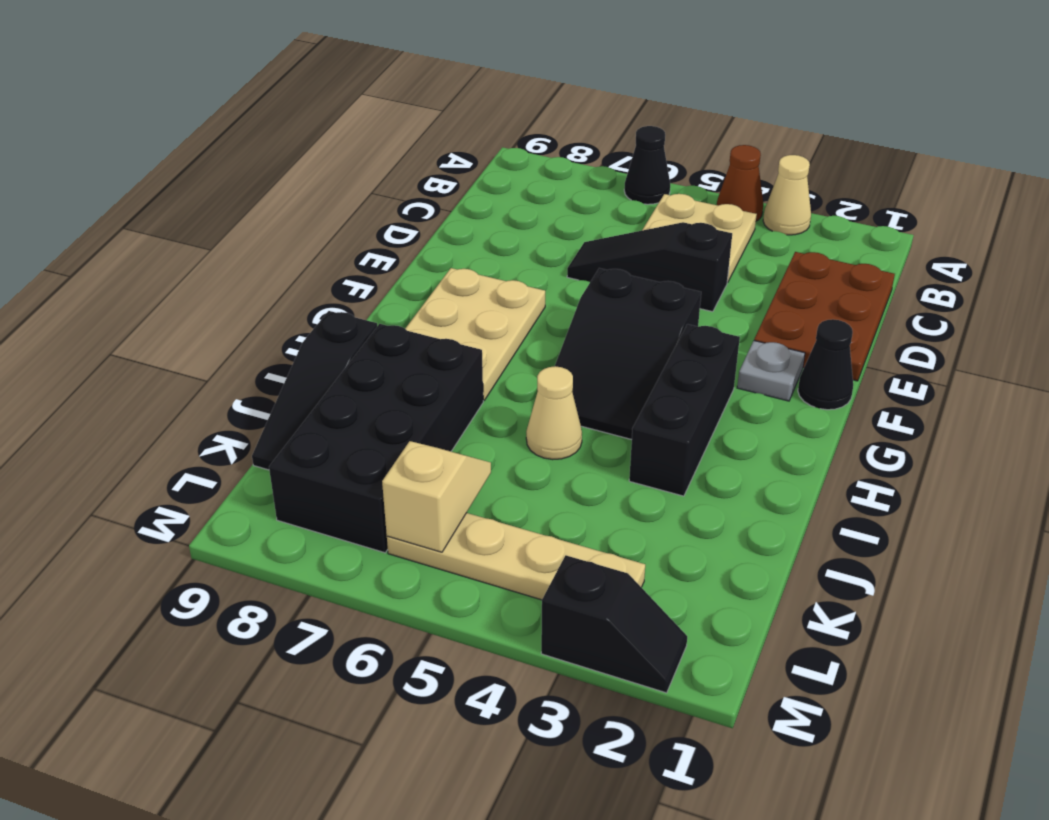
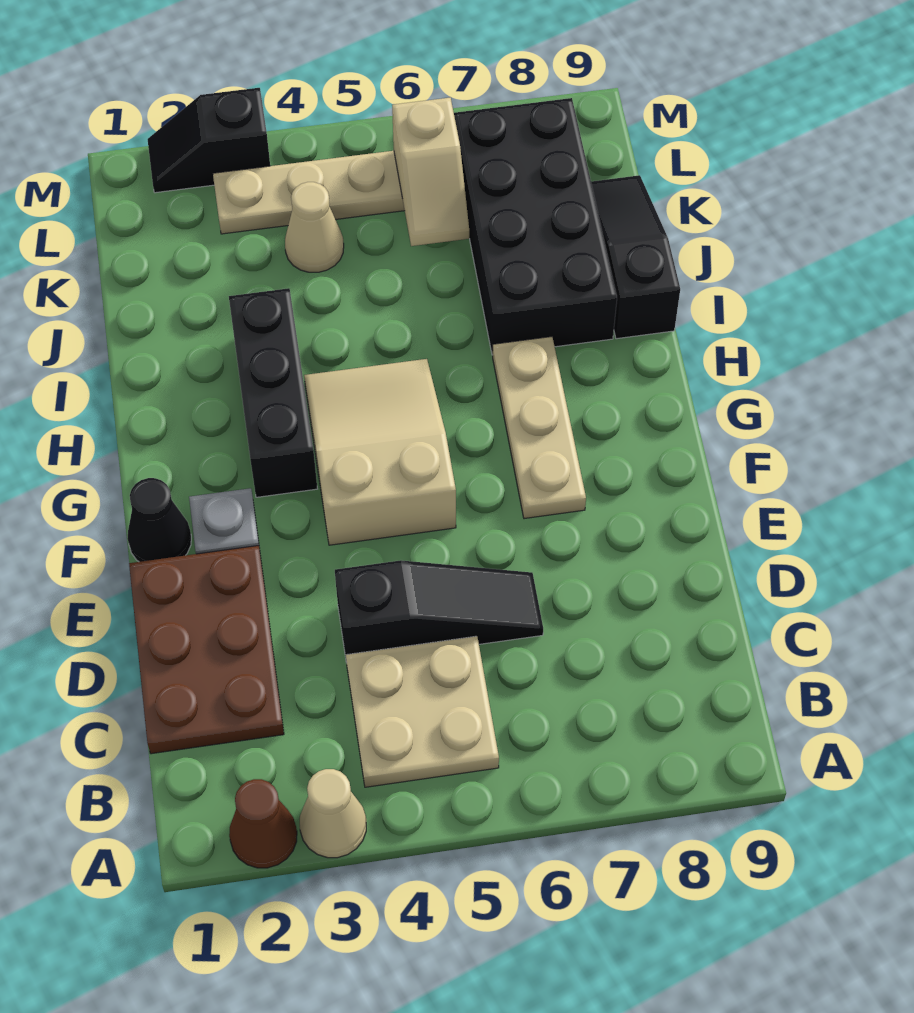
brown 1x1 cone [717,145,763,221] -> brown 1x1 cone moved to [229,779,297,868]
black 1x1 cone [624,126,670,204] -> none
black 2x3 slope [554,268,701,440] -> tan 2x3 slope [304,359,456,545]
tan 2x3 plate [405,268,545,400] -> tan 1x3 plate [493,337,586,519]
tan 1x1 cone [526,366,582,460] -> tan 1x1 cone moved to [285,182,344,272]

